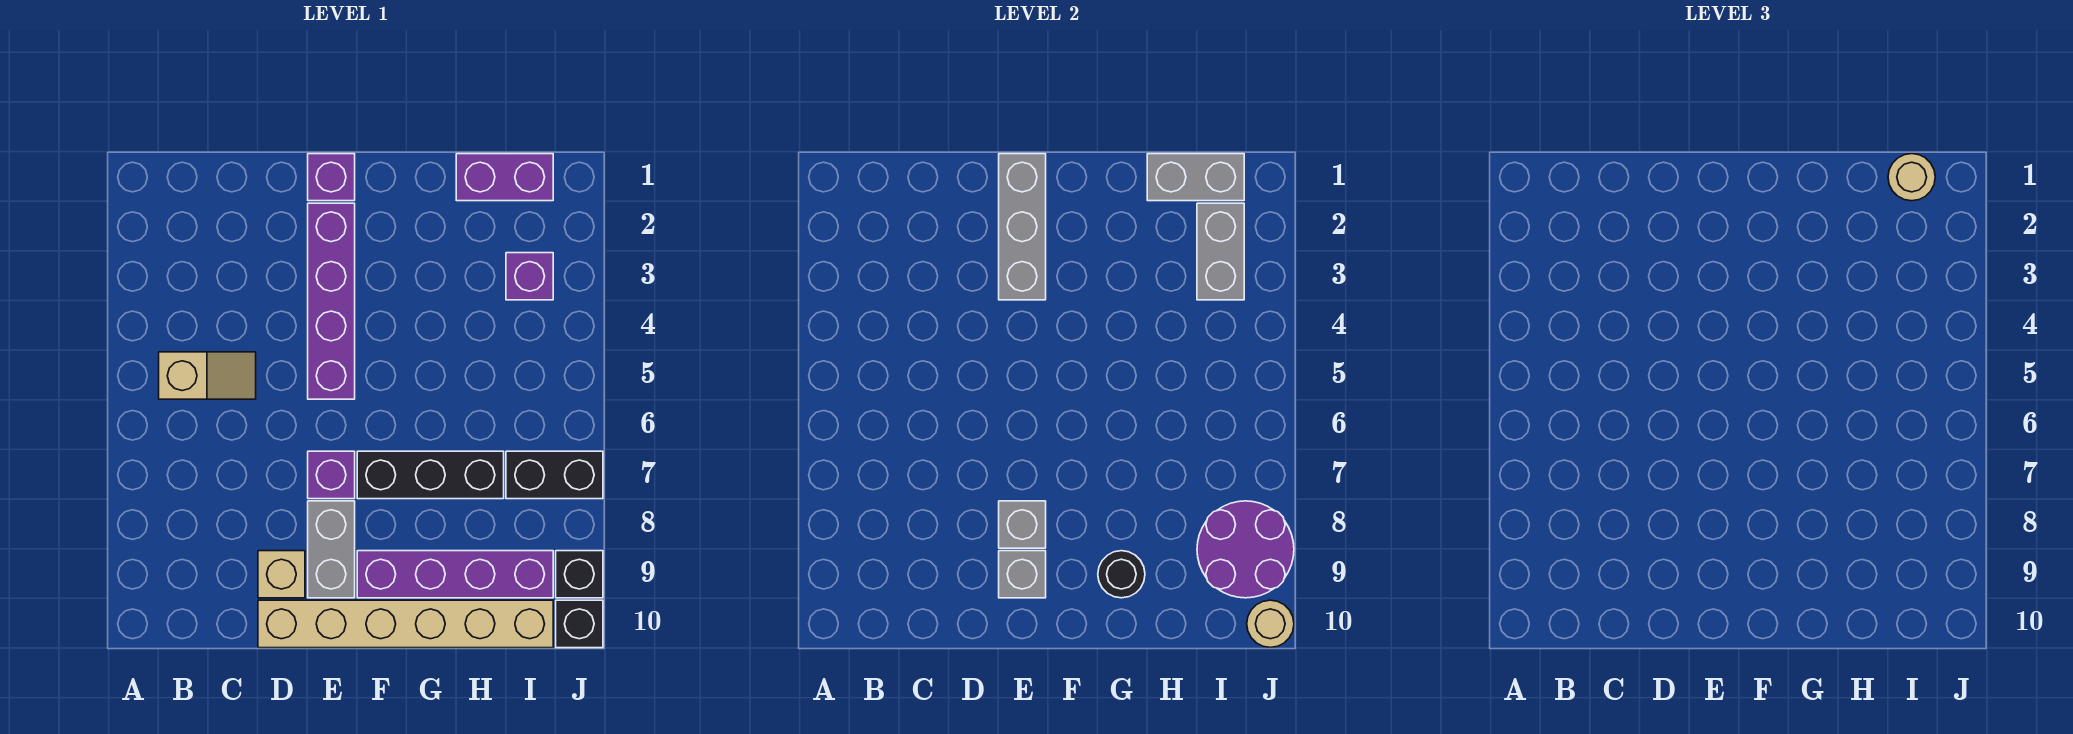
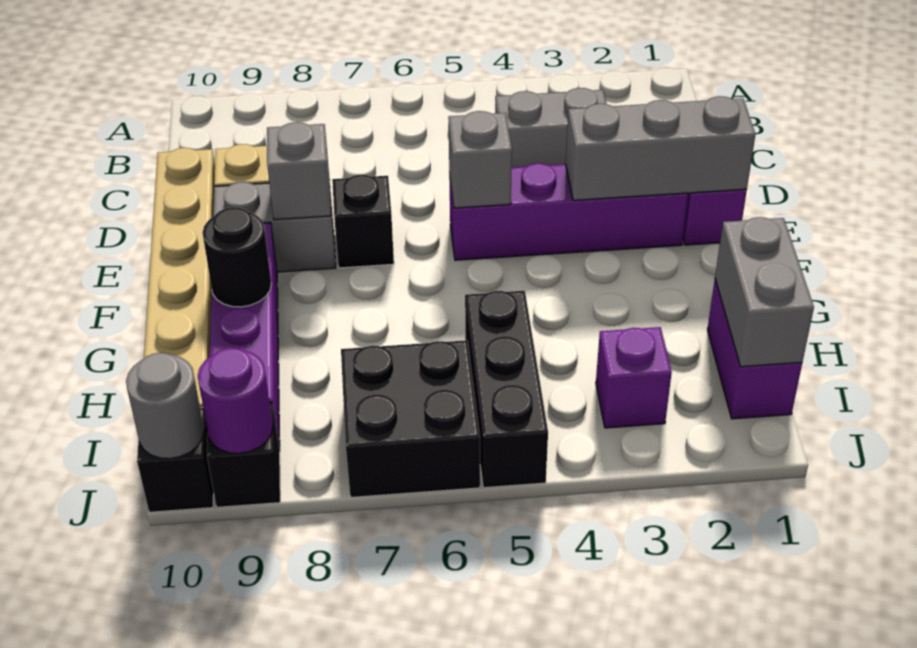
tan 1x2 slope [159,352,256,399] -> none
purple 1x1 brick [308,451,355,499] -> black 1x1 brick [332,175,394,268]
grey 1x1 brick [999,551,1046,598] -> grey 1x1 brick moved to [448,111,512,208]
black 1x3 brick [357,451,504,499] -> black 1x3 brick moved to [465,291,548,488]
tan 1x1 round brick [1888,154,1935,201] -> none
grey 1x2 brick [1197,203,1244,300] -> grey 1x2 brick moved to [495,88,607,168]
black 1x2 brick [506,451,603,499] -> black 2x2 brick [341,340,480,497]
purple 2x2 round brick [1197,501,1294,598] -> purple 1x1 round brick [198,348,273,454]
tan 1x1 round brick [1247,600,1294,648] -> grey 1x1 round brick [126,353,204,459]

